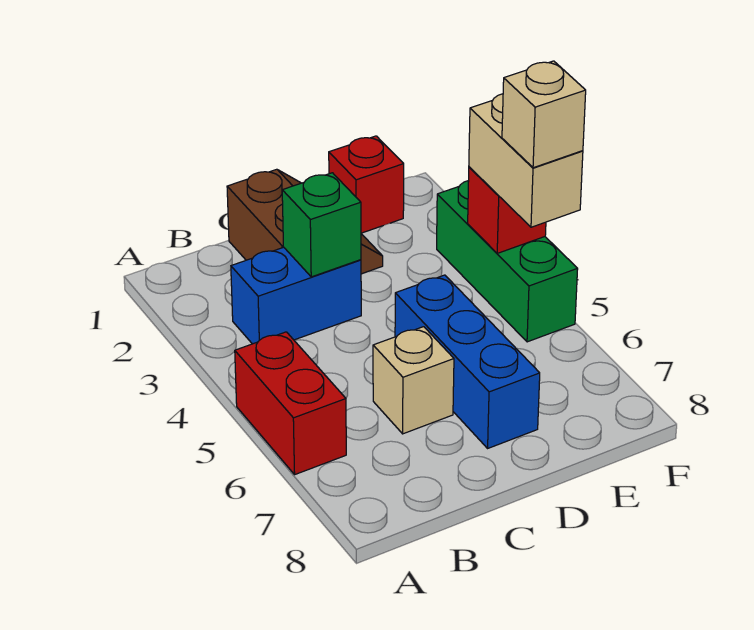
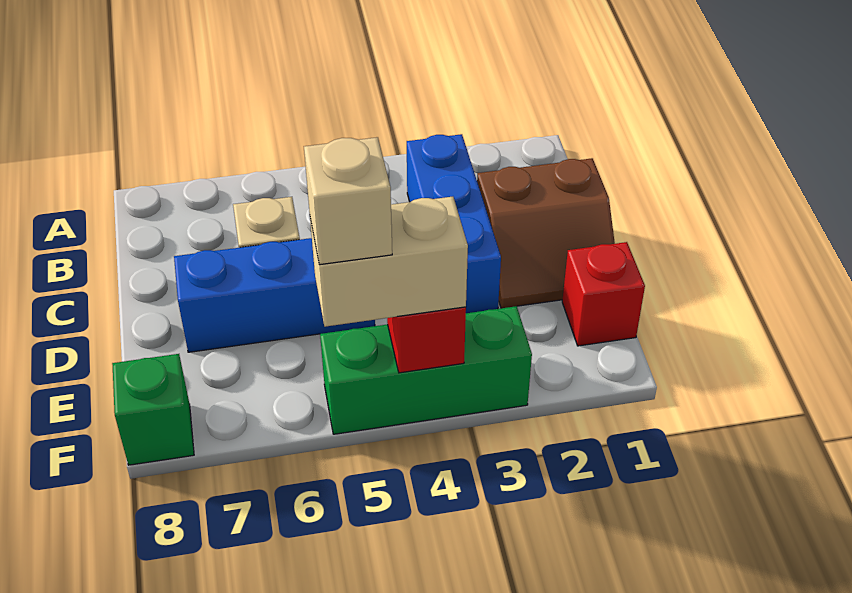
red 1x2 brick [235,332,346,474] -> none
blue 1x2 brick [231,247,361,344] -> blue 1x3 brick [407,134,501,313]
green 1x1 brick [282,173,361,277] -> green 1x1 brick moved to [112,354,194,465]

